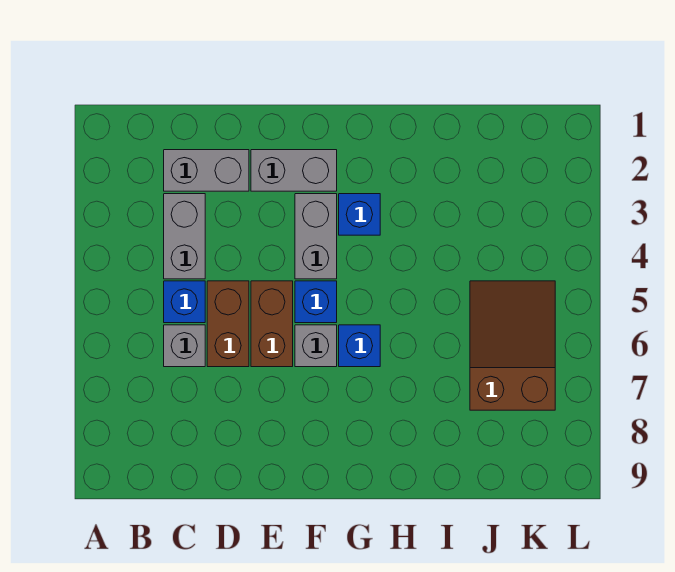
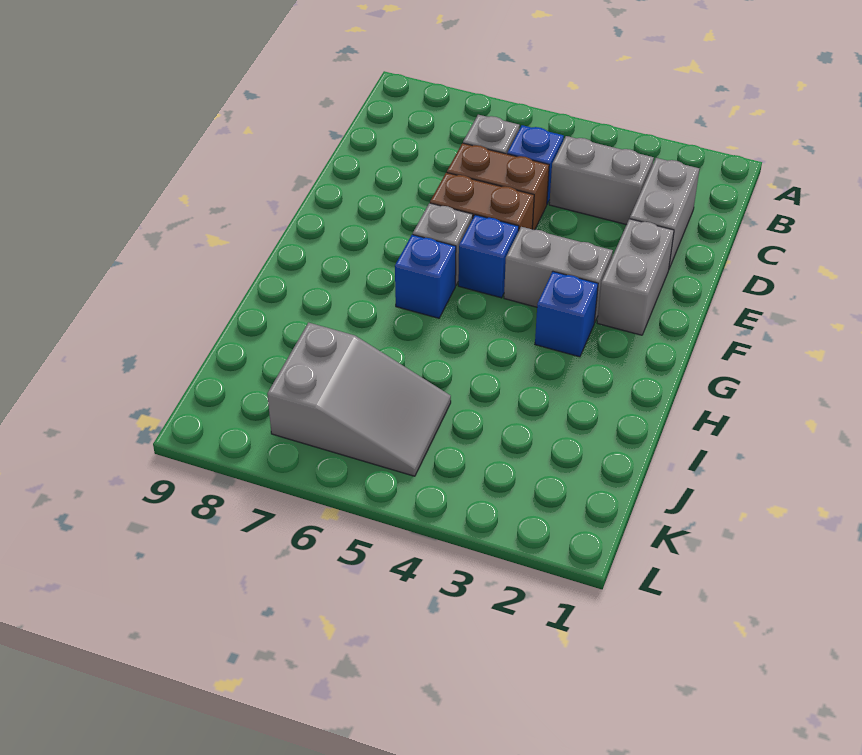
brown 2x3 slope [470,281,555,410] -> grey 2x3 slope [267,323,451,476]

